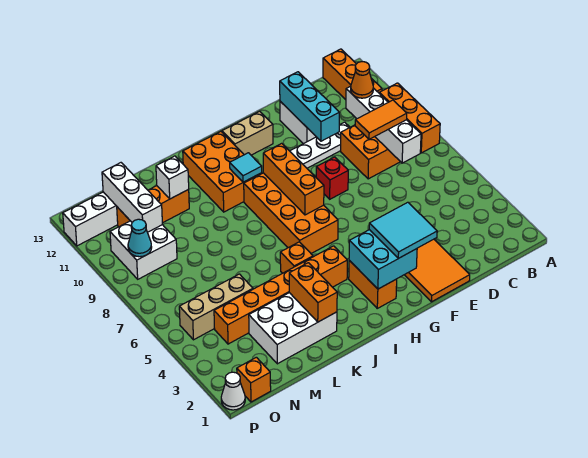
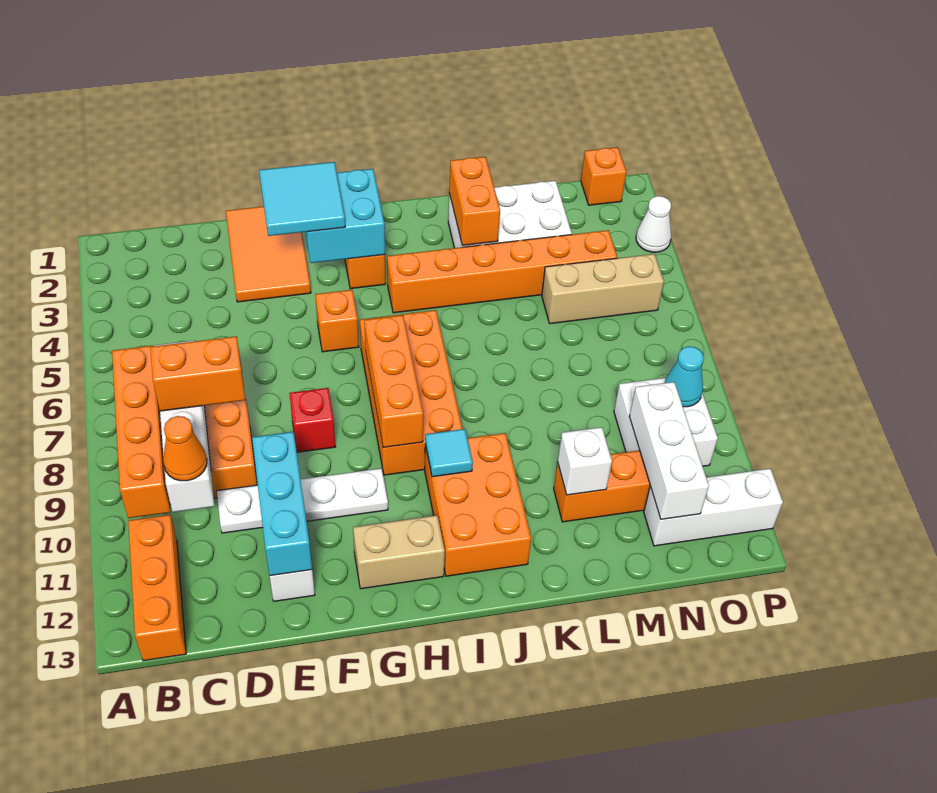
orange 1x3 brick [379,83,440,153] -> orange 1x4 brick [112,346,170,518]
orange 1x2 tile [355,100,407,139] -> orange 1x2 brick [150,336,245,411]
orange 1x1 brick [280,242,313,273] -> orange 1x1 brick moved to [315,290,359,352]
white 1x1 cone [221,372,245,410] -> white 1x1 cone moved to [636,196,671,252]

